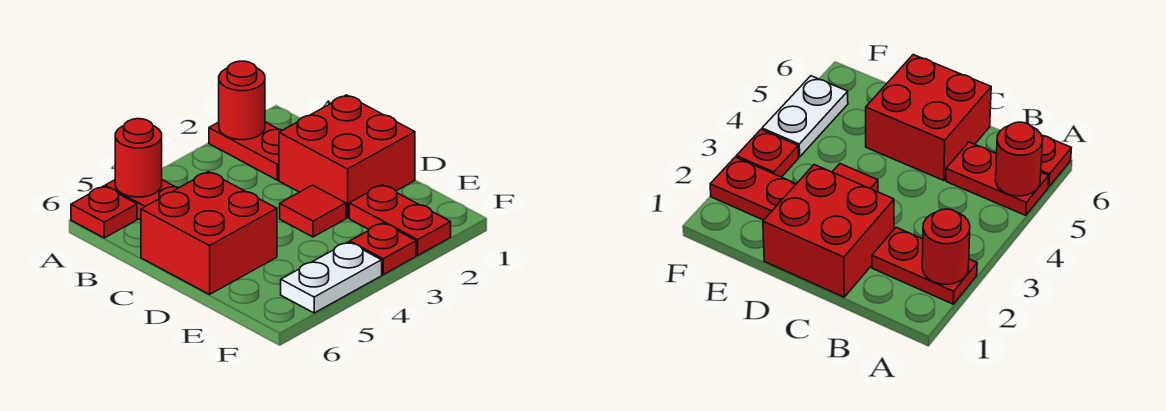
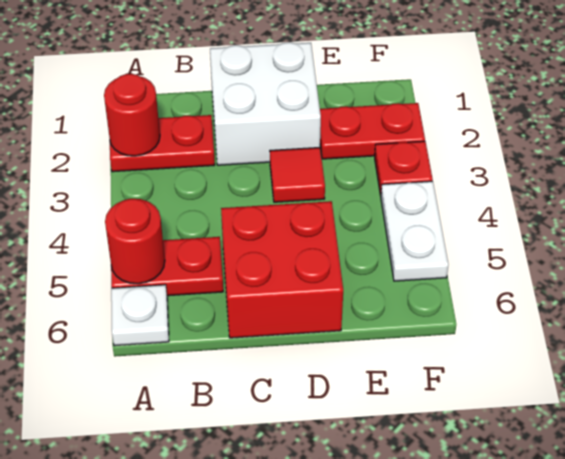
red 1x1 plate [71,186,137,238] -> white 1x1 plate [111,285,169,346]
red 2x2 brick [279,95,415,218] -> white 2x2 brick [210,42,321,165]

